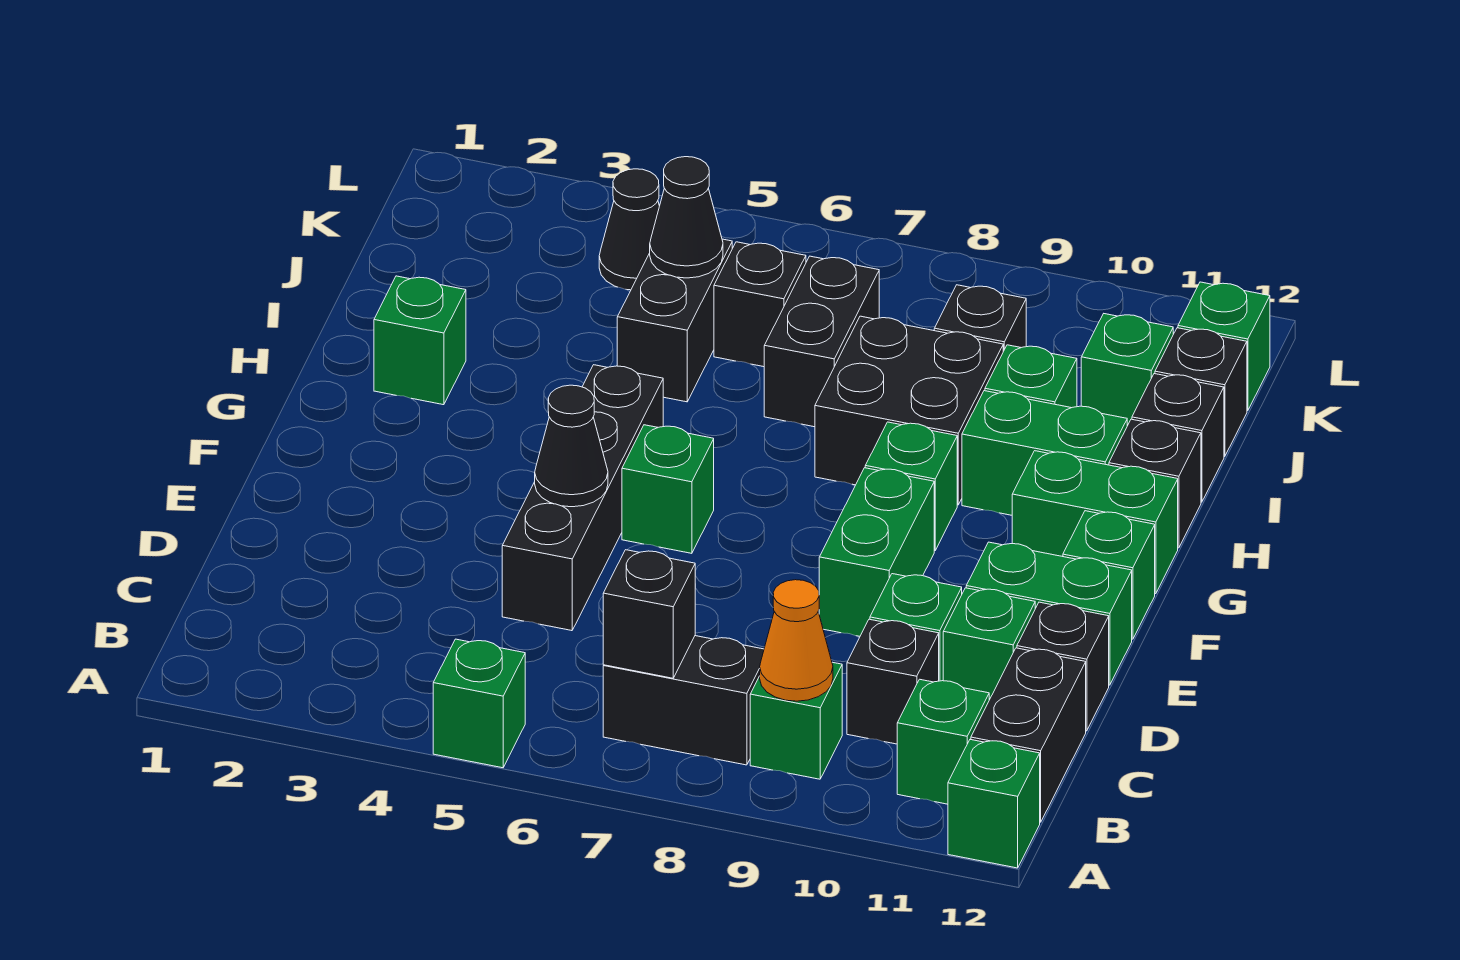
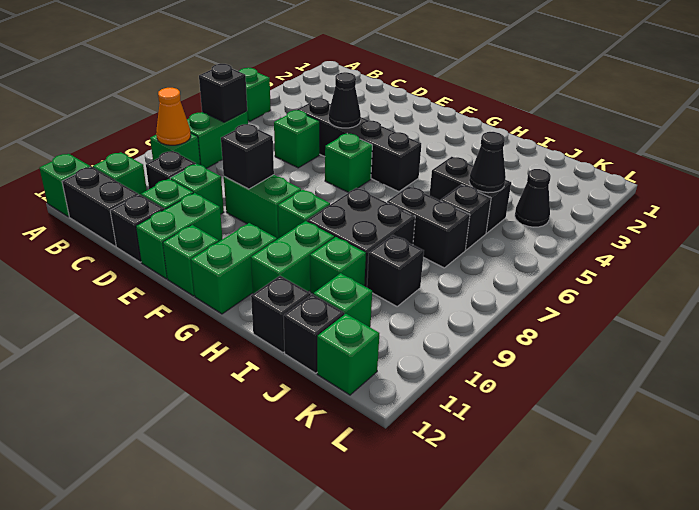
black 1x2 brick [603,636,764,765] -> green 1x2 brick [187,111,248,169]
green 1x1 brick [374,276,466,405] -> green 1x1 brick moved to [274,110,320,168]
black 1x1 brick [1109,419,1201,548] -> black 1x1 brick moved to [221,124,274,189]

